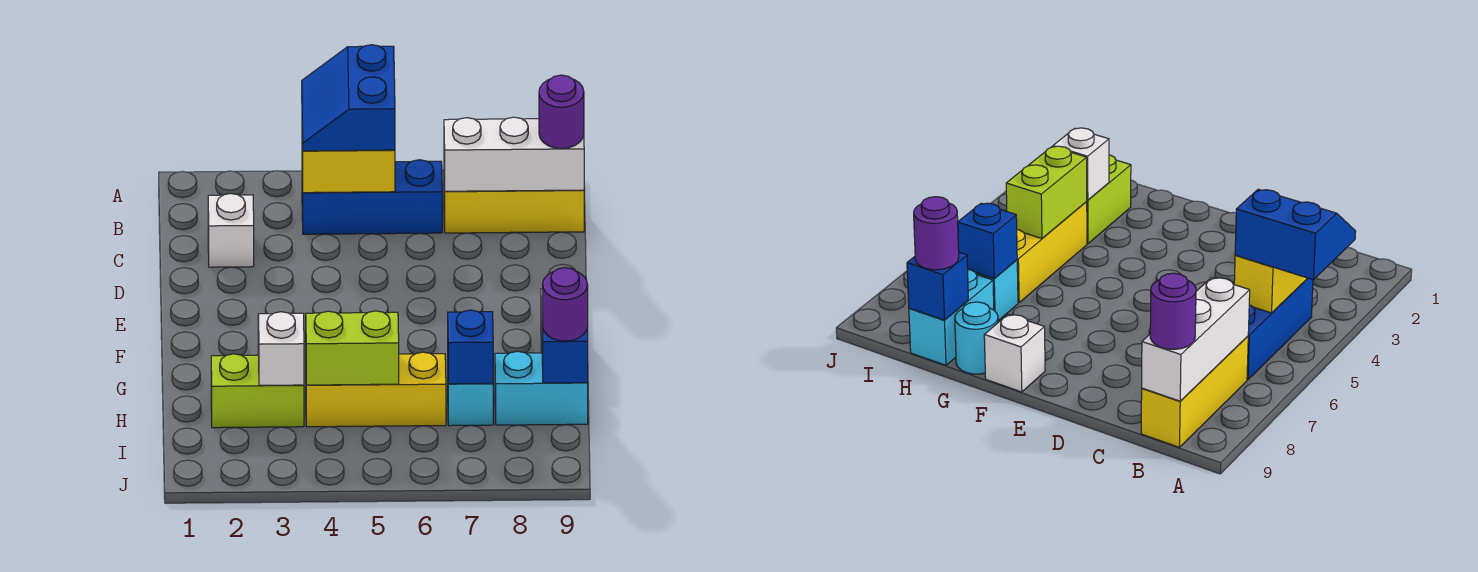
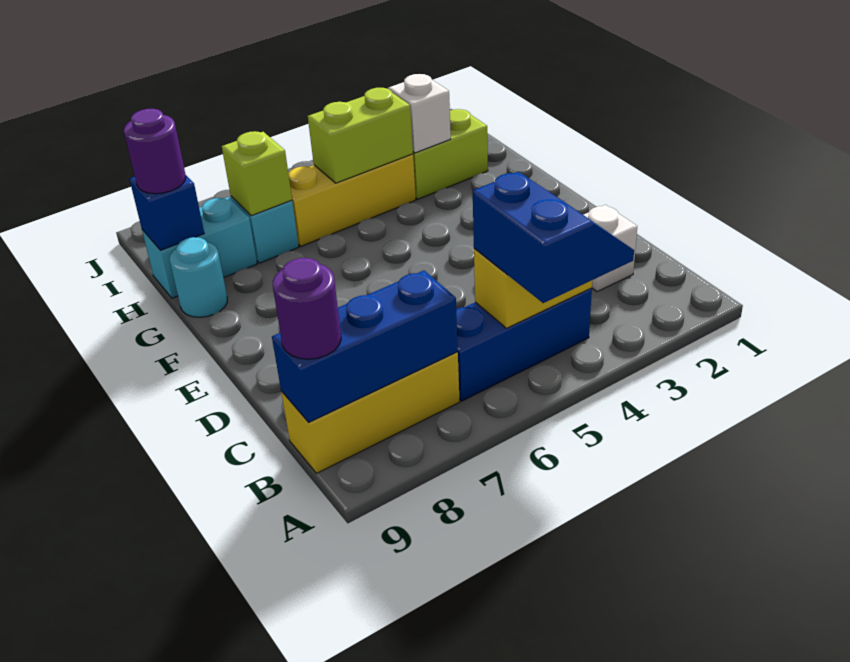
white 1x3 brick [444,117,584,191] -> blue 1x3 brick [272,270,458,422]
white 1x1 brick [984,314,1045,392] -> none
blue 1x1 brick [448,310,493,384] -> lime 1x1 brick [222,131,292,216]

